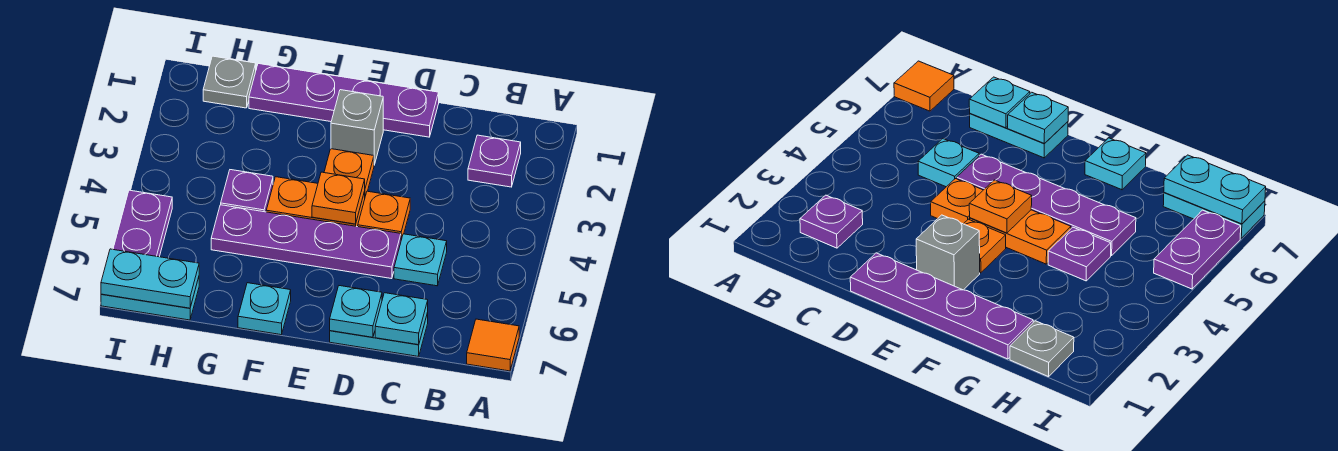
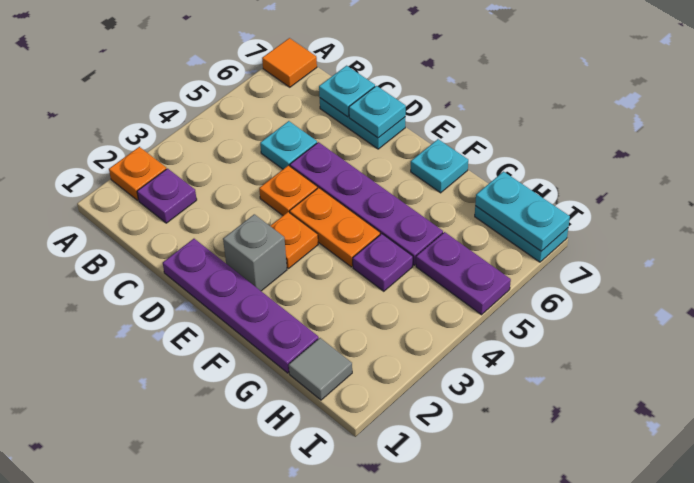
orange 1x1 plate [312,172,365,224] -> orange 1x1 plate moved to [109,147,166,200]
grey 1x1 plate [203,56,256,108] -> grey 1x1 tile [289,338,352,400]
purple 1x2 plate [113,190,172,257] -> purple 1x2 plate turned to [416,232,511,315]

